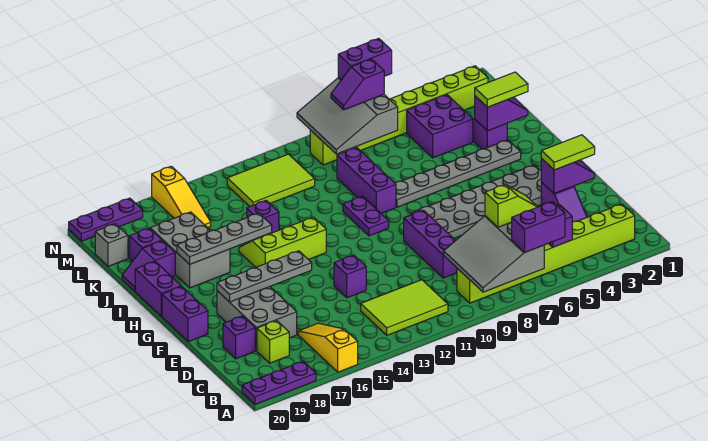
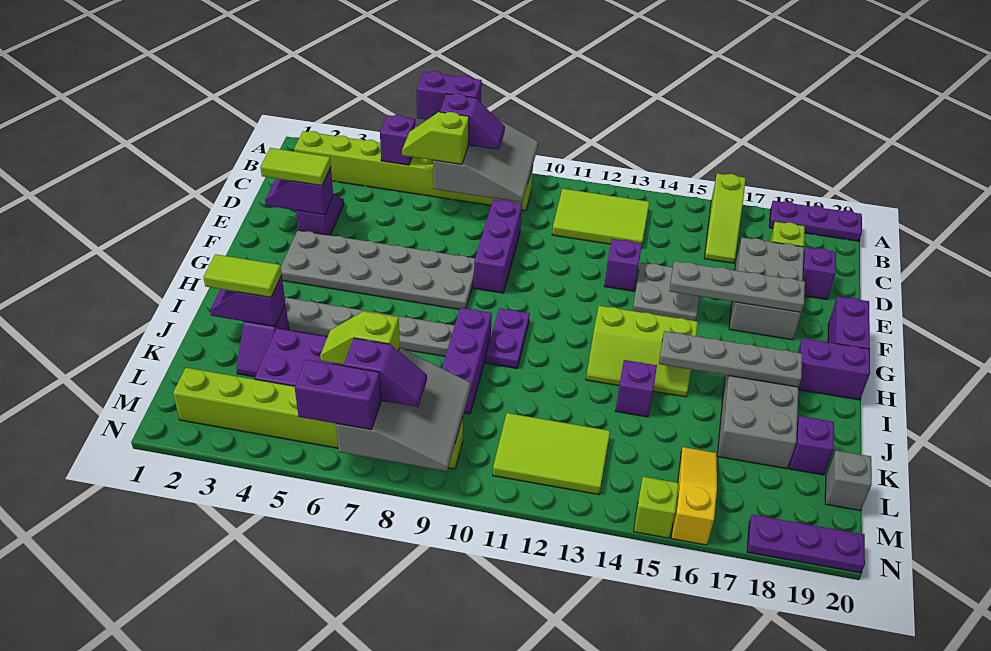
yellow 1x3 slope [298,323,358,372] -> lime 1x3 slope [704,173,745,263]
none -> grey 2x2 plate [633,262,699,321]
purple 1x2 brick [135,261,181,317] -> purple 1x2 brick turned to [798,338,870,400]
purple 1x2 slope [122,241,175,291] -> purple 1x2 slope moved to [440,93,505,150]
none -> lime 1x2 slope [320,311,400,365]
none -> lime 1x1 brick [633,477,679,538]

